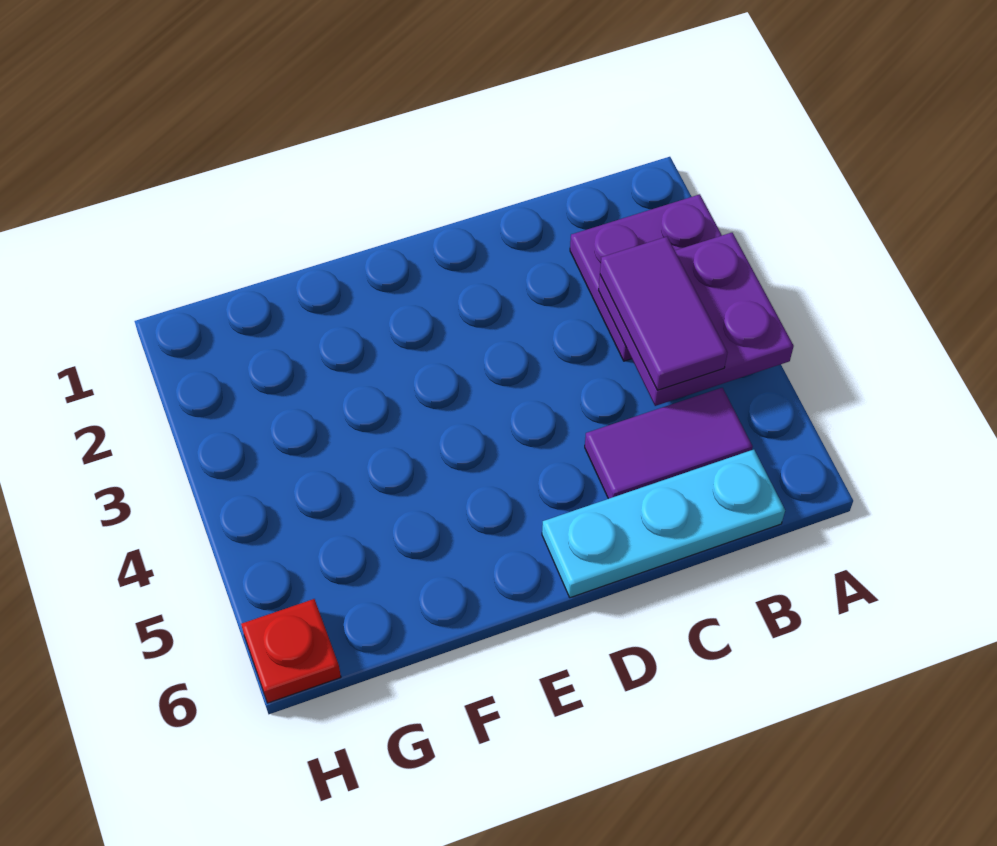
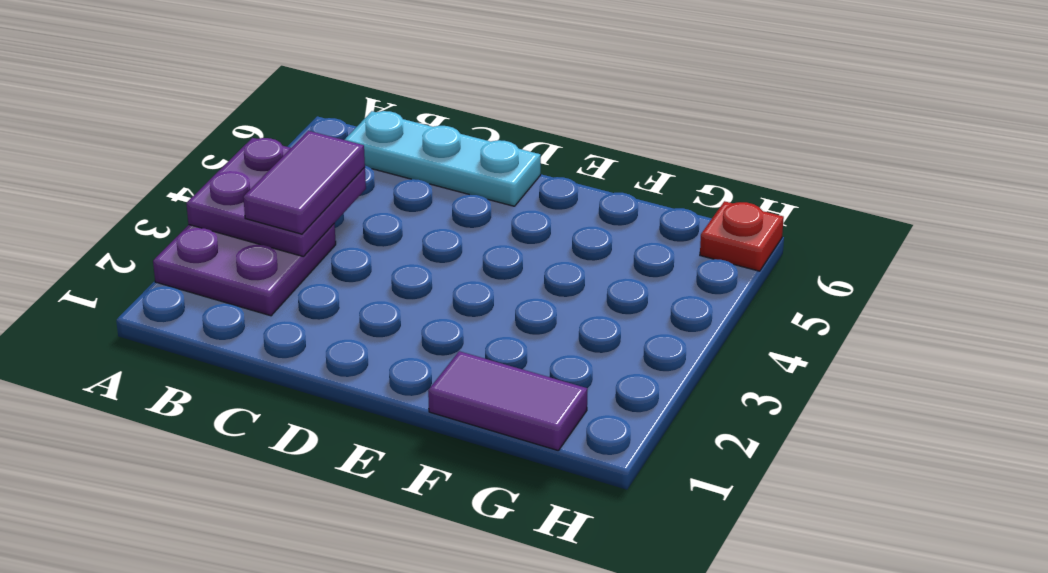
purple 1x2 tile [585,388,753,499] -> purple 1x2 tile moved to [428,351,587,451]

